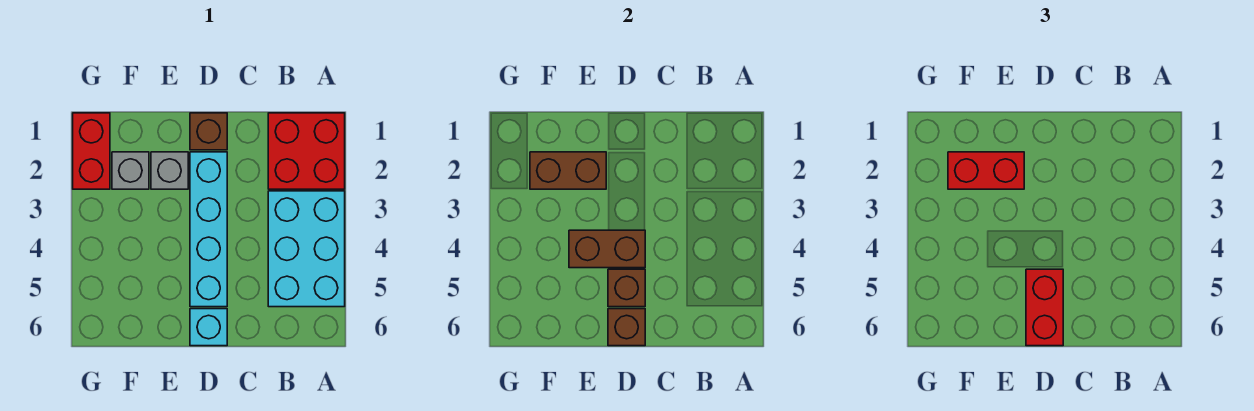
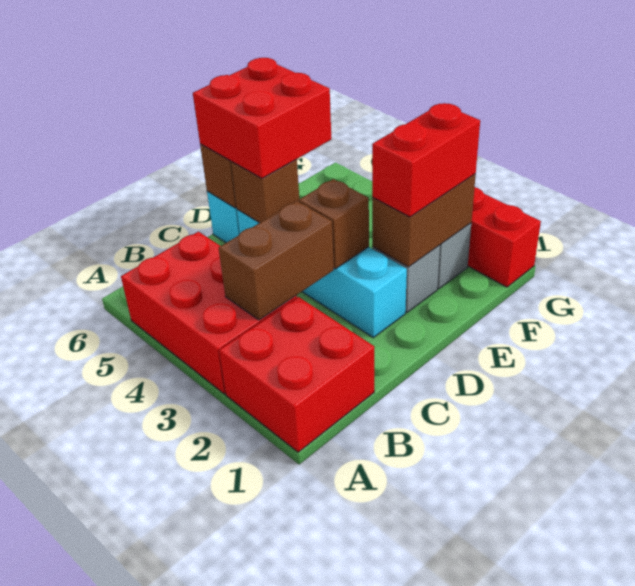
cyan 2x3 brick [268,191,345,307] -> red 2x3 brick [121,232,297,394]
brown 1x1 brick [190,113,227,150] -> brown 1x1 brick moved to [299,179,369,269]
brown 1x2 brick [569,230,645,268] -> brown 1x2 brick moved to [219,201,334,320]
red 1x2 brick [1026,269,1063,346] -> red 2x2 brick [193,58,331,178]

